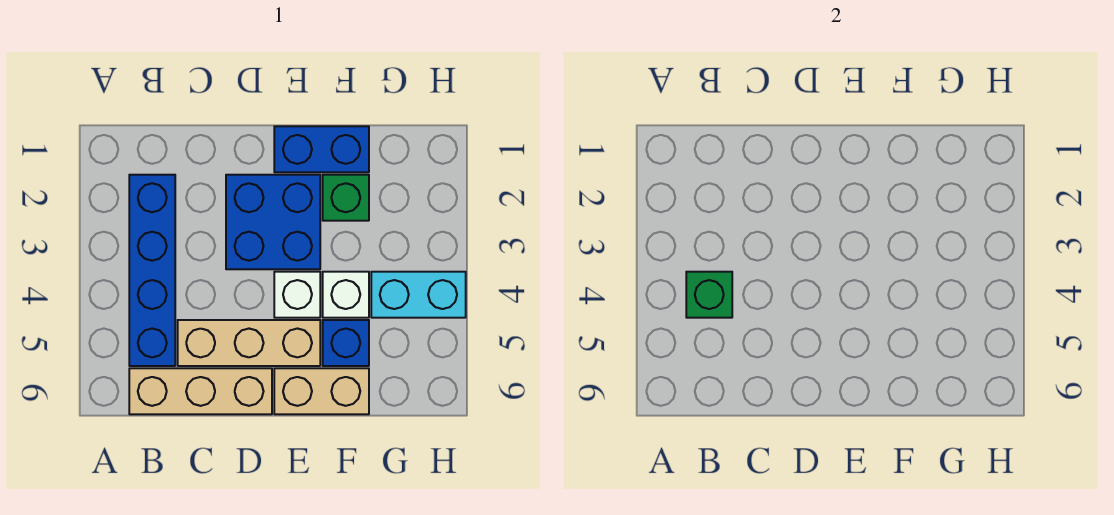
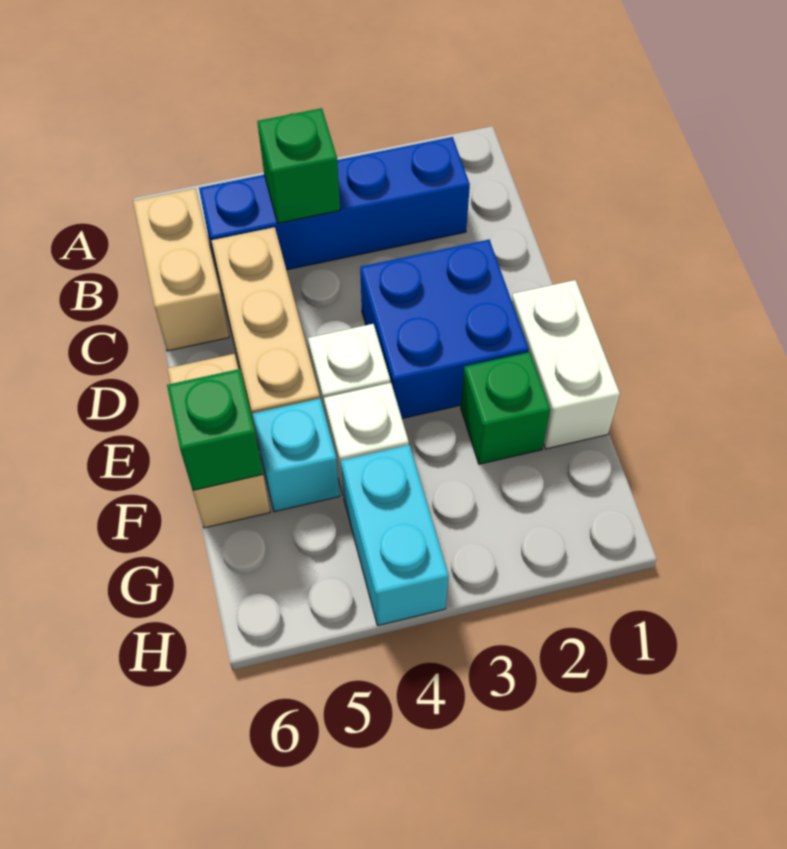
tan 1x3 brick [129,368,272,414] -> tan 1x2 brick [133,189,229,351]
blue 1x2 brick [274,126,369,172] -> white 1x2 brick [512,280,620,449]
blue 1x1 brick [323,320,369,366] -> cyan 1x1 brick [252,399,340,512]
none -> green 1x1 brick [167,369,263,491]

